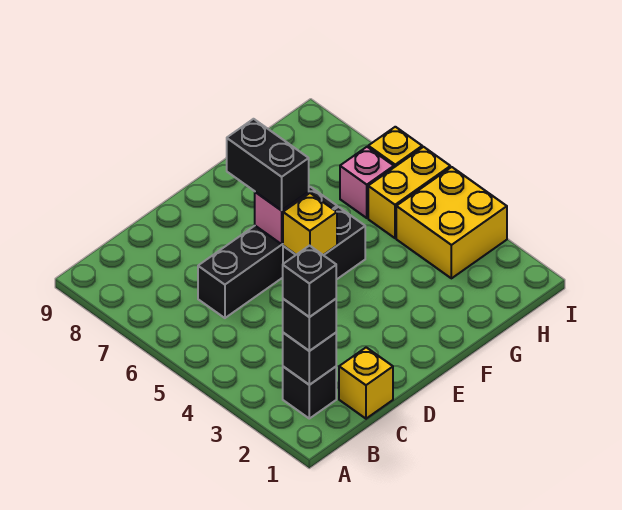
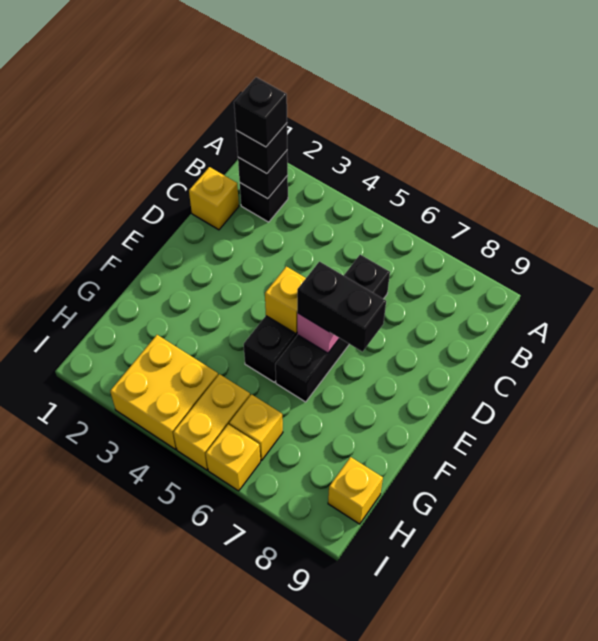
pink 1x1 brick [340,147,394,218] -> yellow 1x1 brick [229,394,283,461]
none -> yellow 1x1 brick [328,457,383,524]

